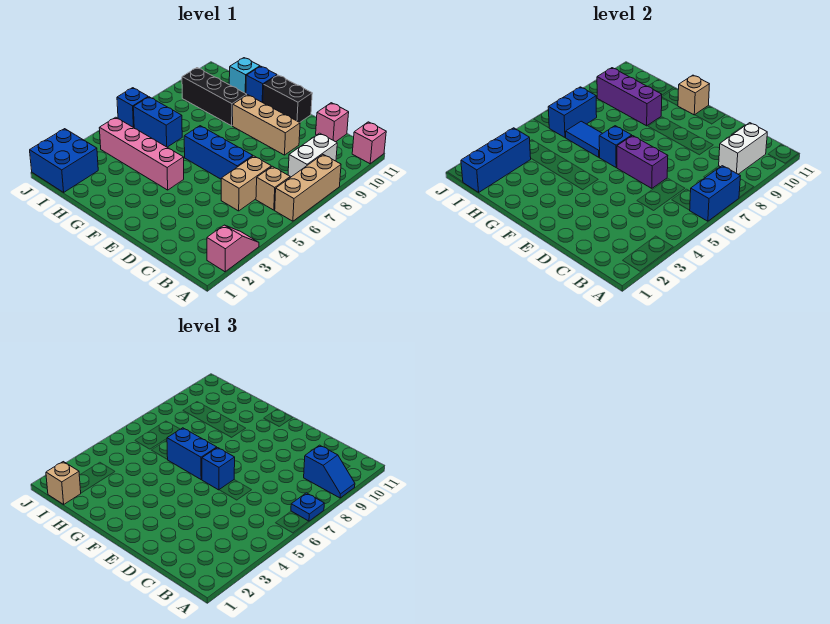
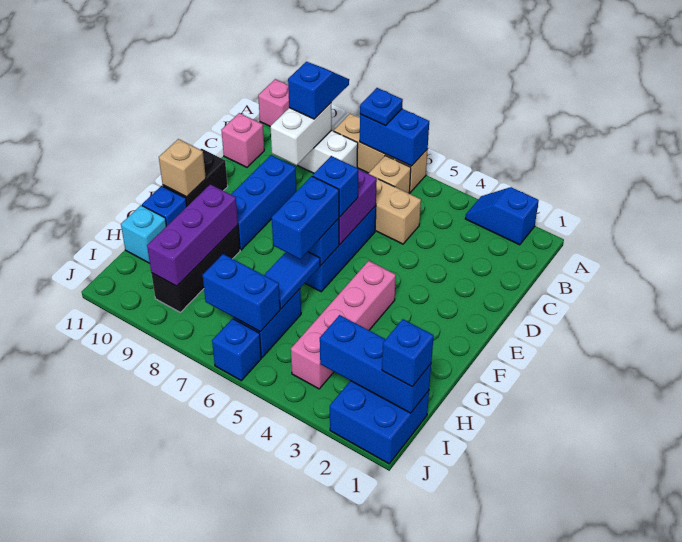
pink 1x2 slope [207,225,259,272] -> blue 1x2 slope [465,187,539,245]
white 1x2 brick [719,123,767,174] -> white 1x2 brick turned to [270,103,332,165]
tan 1x3 brick [233,95,300,155] -> blue 1x3 brick [231,155,296,250]
tan 1x1 brick [46,462,81,504] -> blue 1x1 brick [382,319,434,387]

